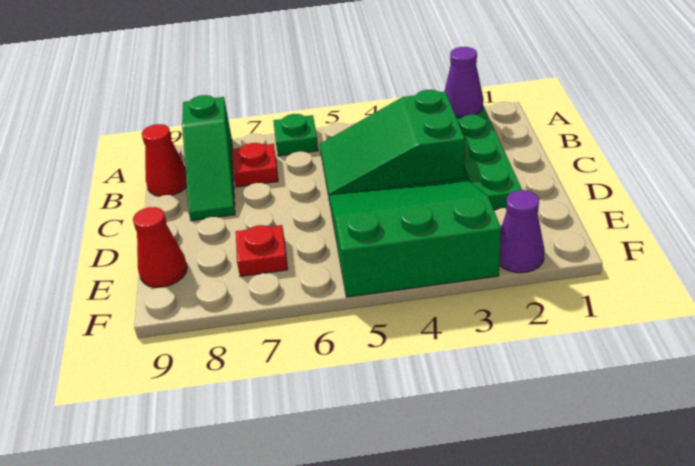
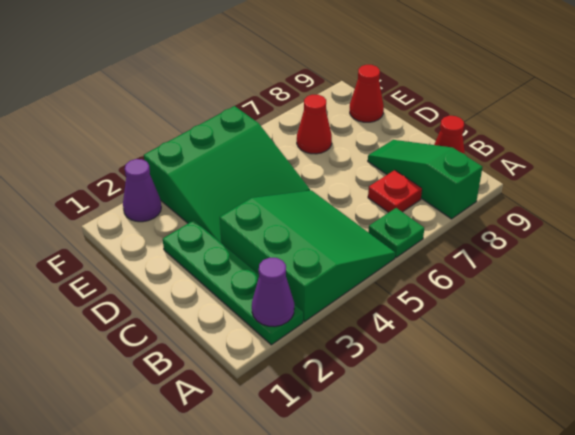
green 2x3 slope [320,90,465,196] -> green 3x3 slope [220,190,395,322]
red 1x1 plate [236,225,288,276] -> red 1x1 cone [297,95,332,154]

